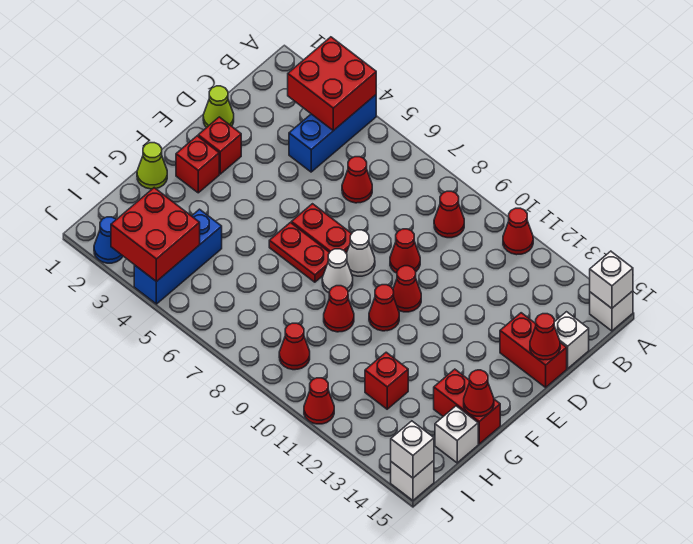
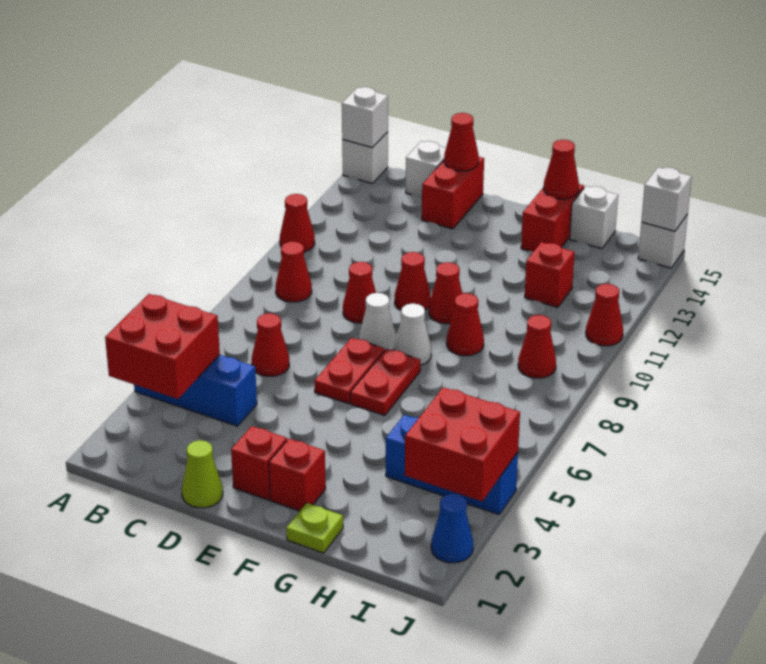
lime 1x1 cone [137,143,167,189] -> lime 1x1 plate [286,503,343,553]

